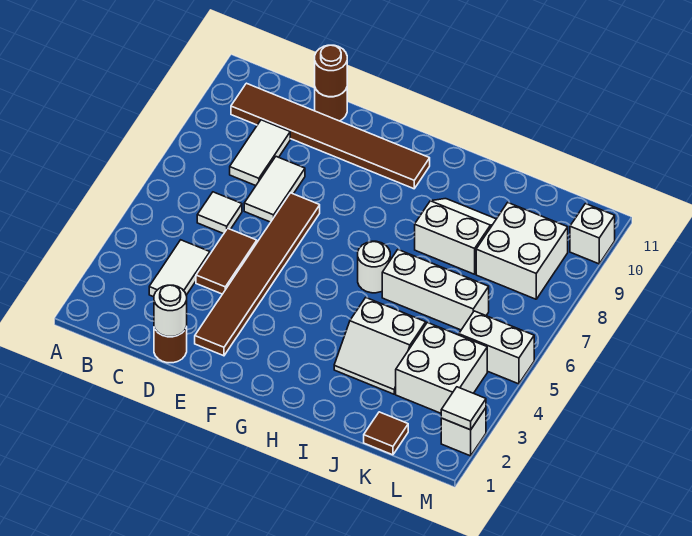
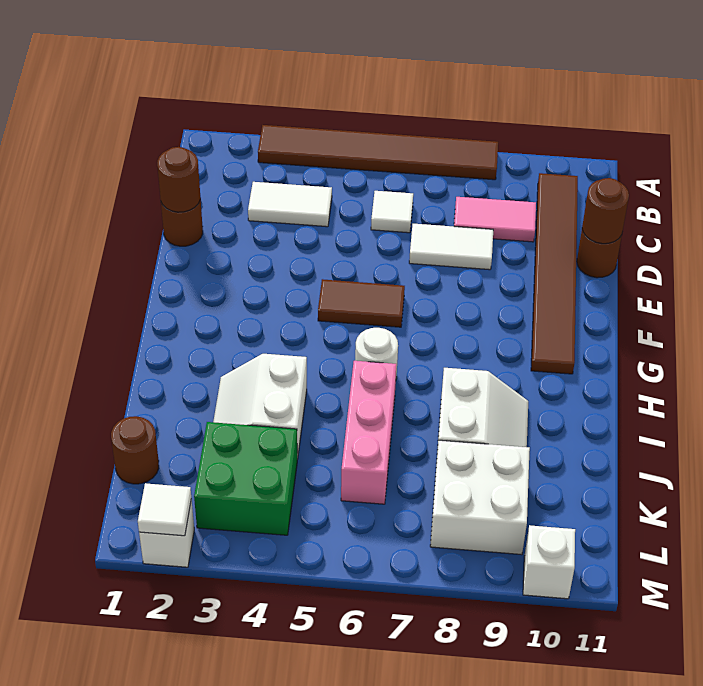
white 1x2 tile [230,120,290,186] -> pink 1x2 tile [454,197,536,242]
white 1x1 round brick [154,285,187,337] -> brown 1x1 round brick [157,147,200,212]
brown 1x2 tile [196,228,257,294] -> brown 1x2 tile moved to [318,279,405,327]
brown 1x6 tile [195,193,320,356] -> brown 1x6 tile moved to [258,125,498,180]
white 1x3 brick [382,250,489,330] -> pink 1x3 brick [341,361,396,504]
brown 1x1 tile [364,412,408,455] -> brown 1x1 round brick [111,416,159,484]
white 2x2 brick [396,322,487,413] -> green 2x2 brick [194,422,297,535]
white 1x2 brick [459,311,534,384] -> none

